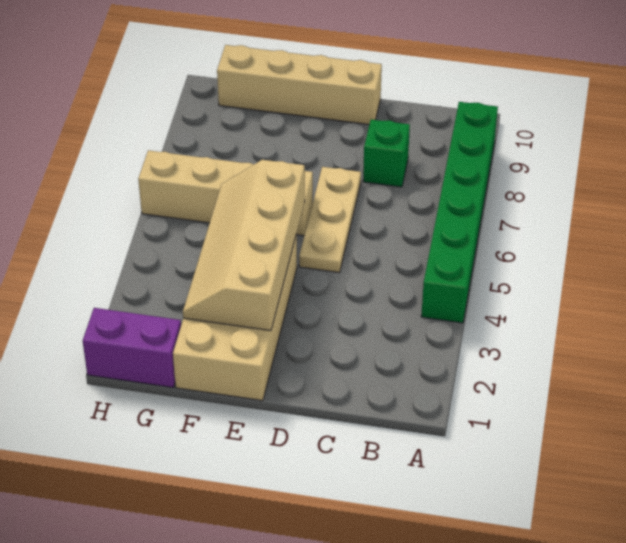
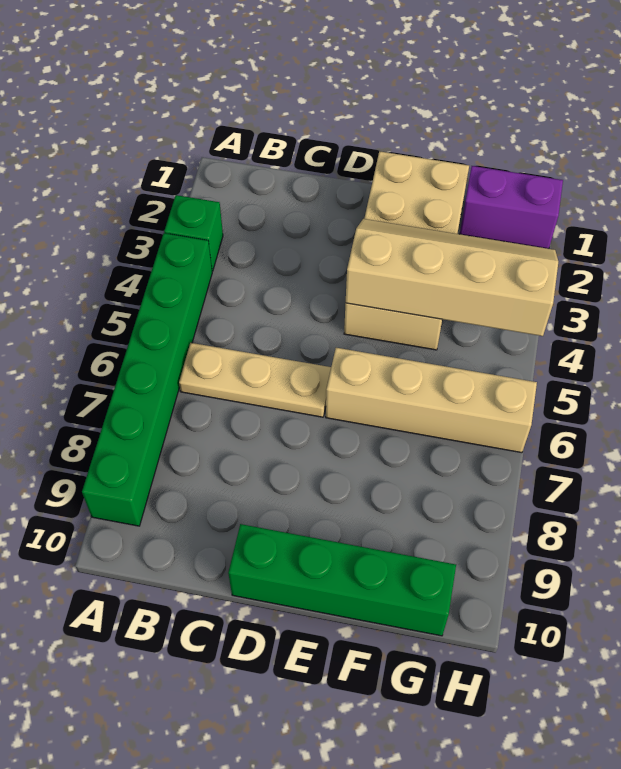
green 1x1 brick [363,119,410,187] -> green 1x1 brick moved to [164,195,223,271]
tan 1x3 plate [299,167,361,273] -> tan 1x3 plate turned to [179,343,331,417]
tan 1x4 brick [217,45,382,125] -> green 1x4 brick [228,524,456,636]
tan 2x4 slope [183,160,305,331] -> tan 2x4 slope turned to [346,219,558,336]

